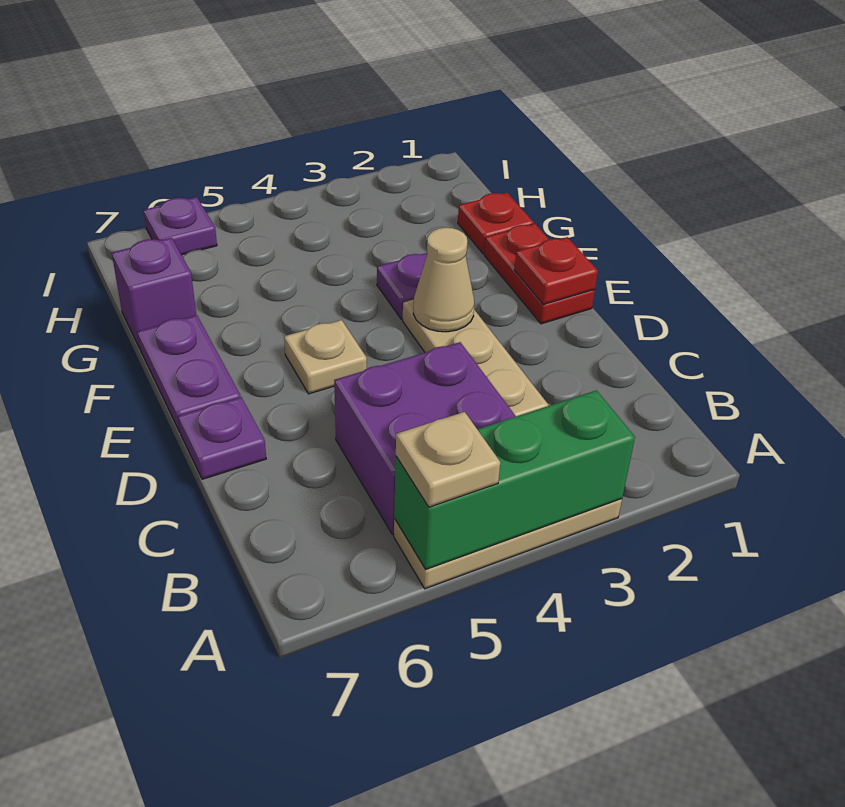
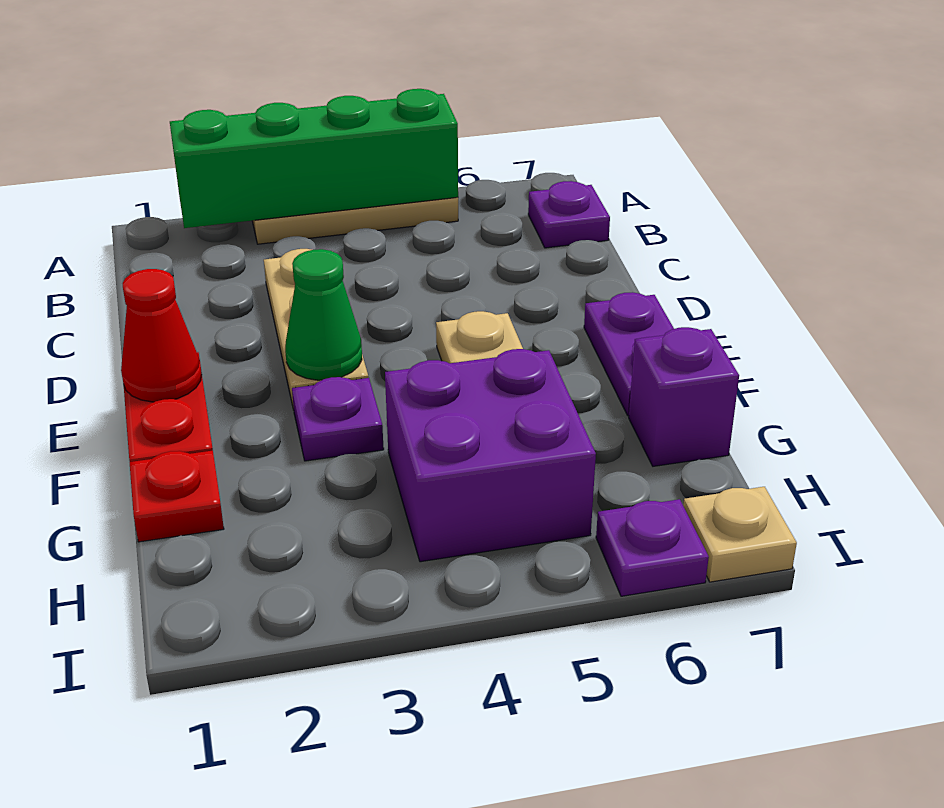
green 1x3 brick [394,390,635,569] -> green 1x4 brick [170,89,458,228]
tan 1x1 plate [396,412,500,507] -> tan 1x1 plate moved to [683,487,797,582]
purple 2x2 brick [334,342,516,535] -> purple 2x2 brick moved to [385,349,596,562]
purple 1x1 plate [178,397,266,479] -> purple 1x1 plate moved to [528,181,610,248]
red 1x1 plate [514,237,598,305] -> red 1x1 cone [121,269,202,402]
tan 1x1 cone [413,228,474,332] -> green 1x1 cone [285,249,362,380]

